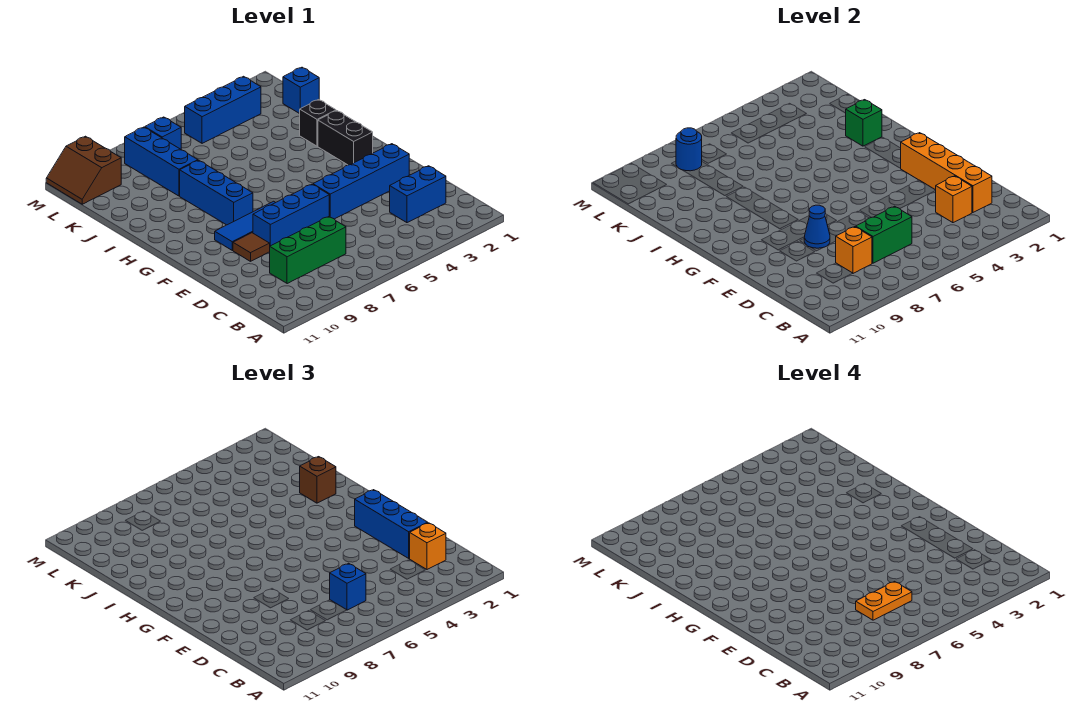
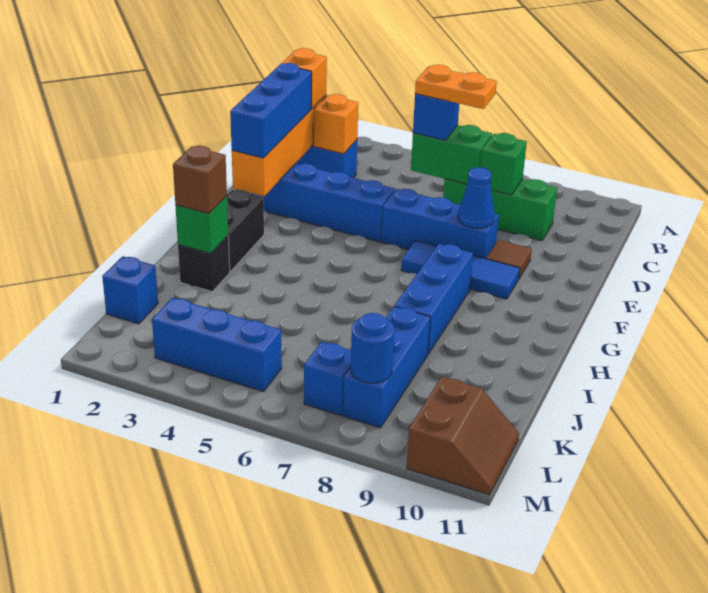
orange 1x1 brick [836,227,872,273] -> green 1x1 brick [480,133,527,195]

